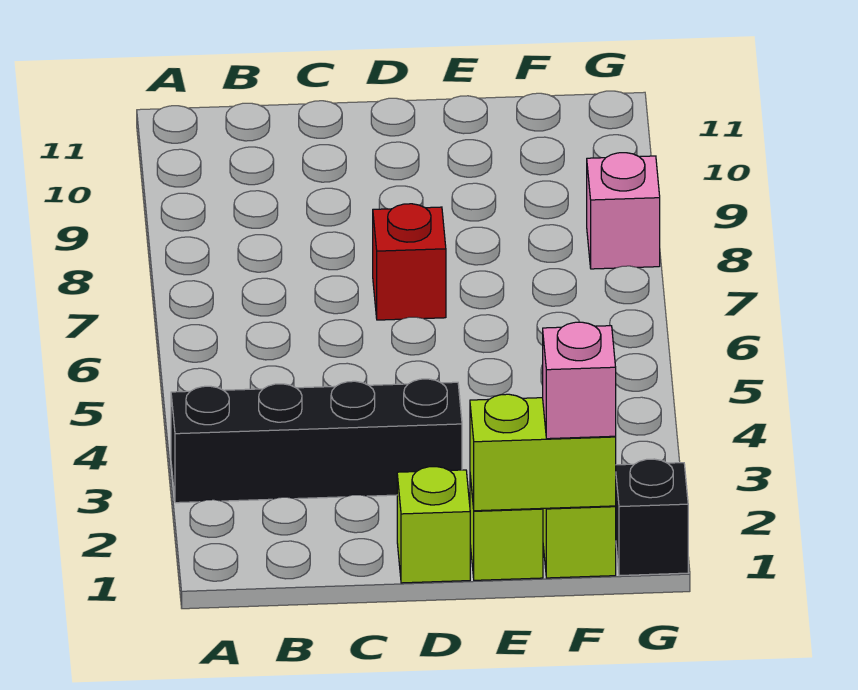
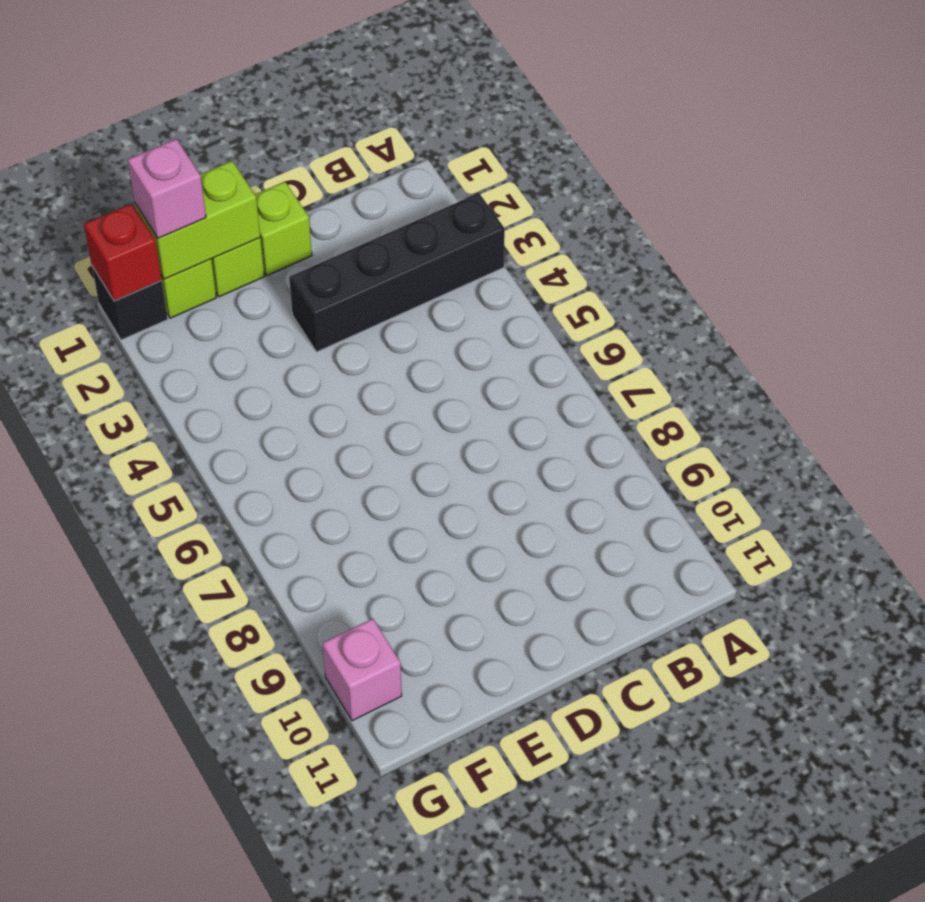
red 1x1 brick [373,204,446,320] -> red 1x1 brick moved to [84,204,162,301]
pink 1x1 brick [587,153,660,269] -> pink 1x1 brick moved to [323,619,402,721]

